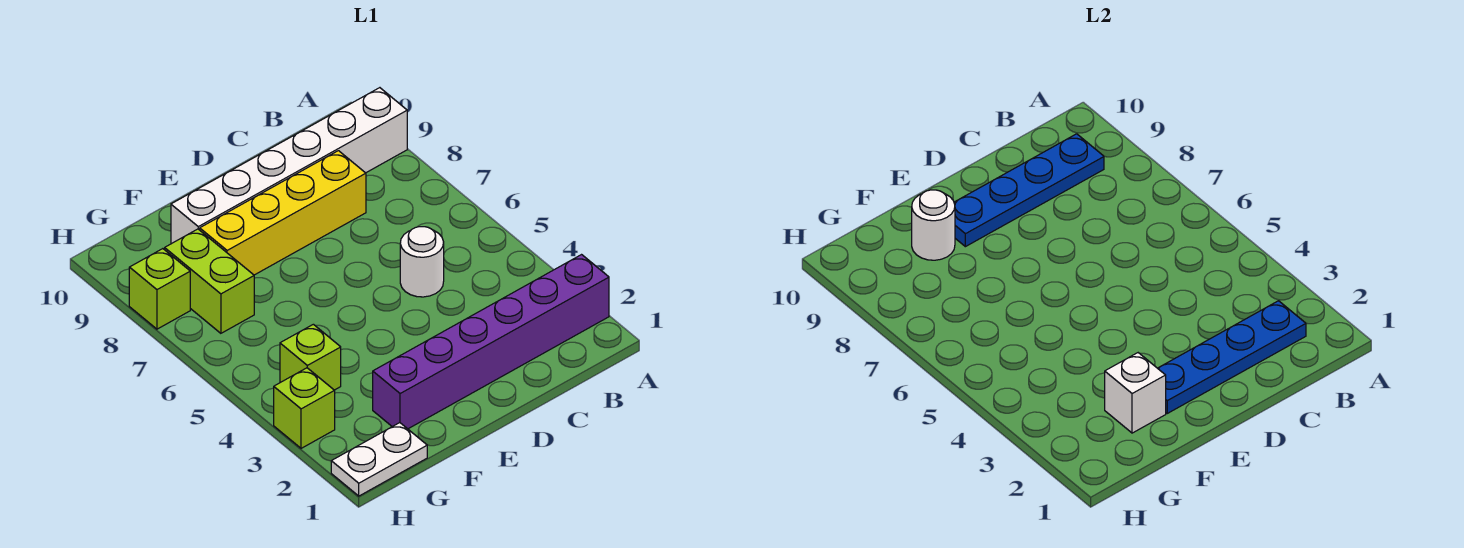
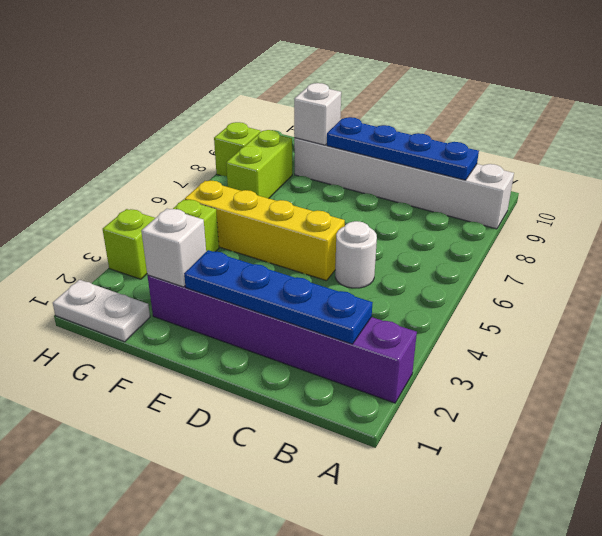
yellow 1x4 brick [200,151,366,275] -> yellow 1x4 brick moved to [185,180,345,281]
white 1x1 round brick [912,190,955,260] -> white 1x1 brick [294,83,341,145]

